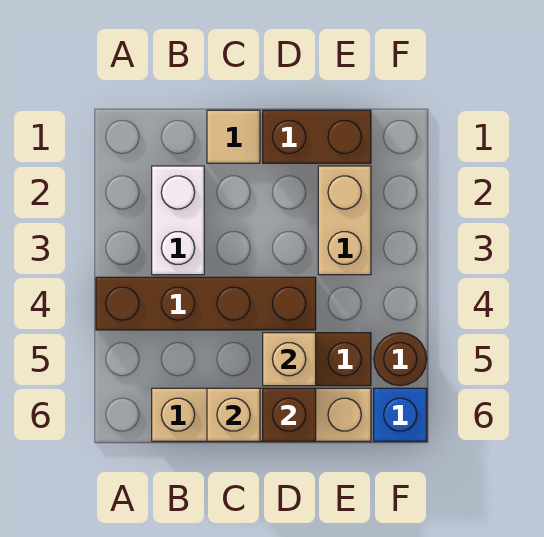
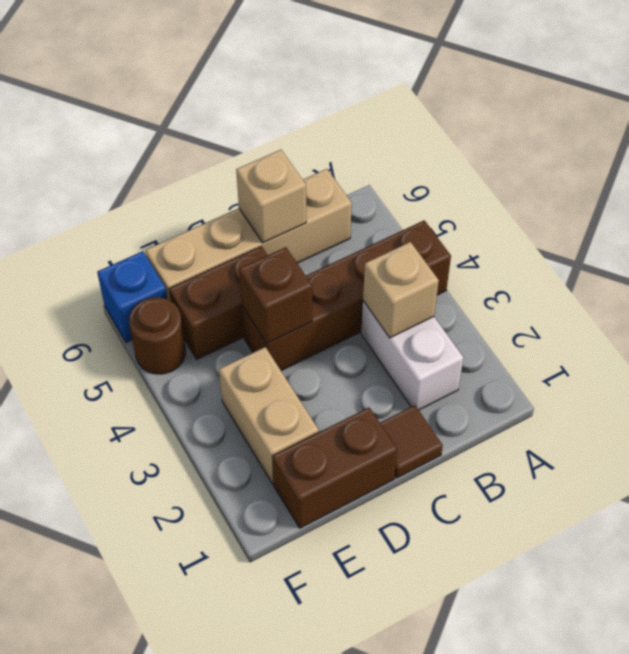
tan 1x1 tile [207,110,260,163] -> brown 1x1 tile [380,405,443,478]
tan 1x1 brick [263,333,316,386] -> tan 1x1 brick moved to [363,242,439,338]
brown 1x1 brick [263,388,316,441] -> brown 1x1 brick moved to [239,247,312,343]

